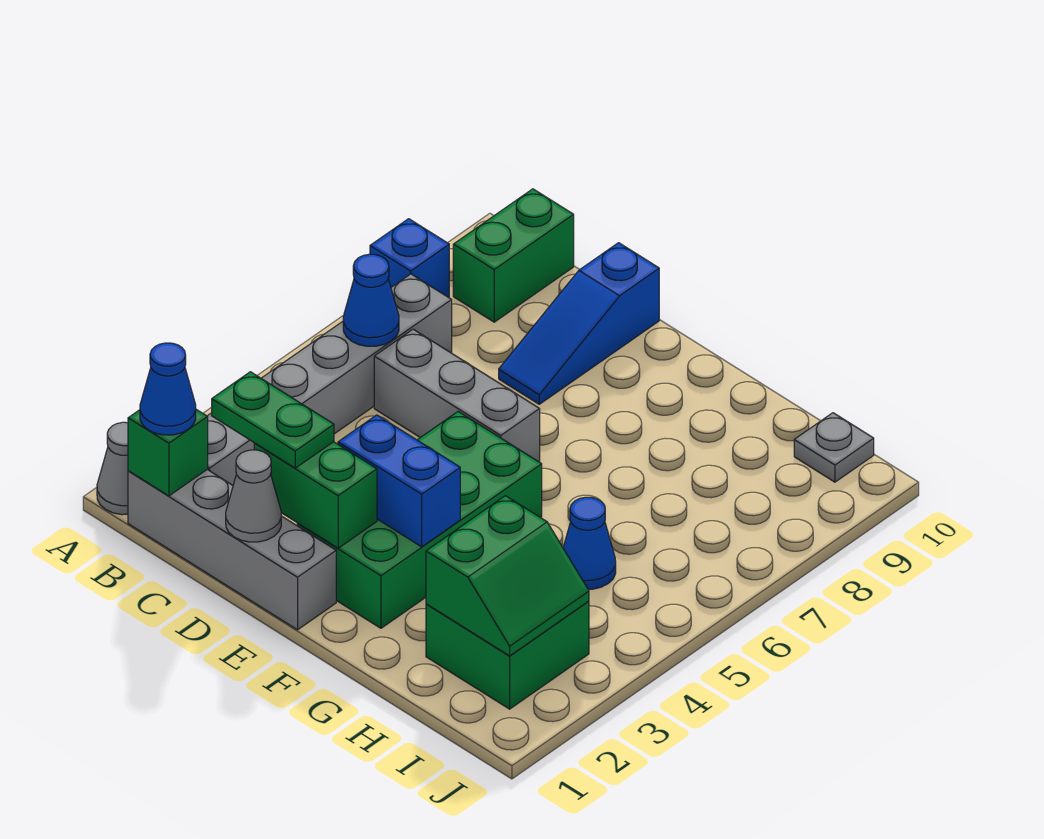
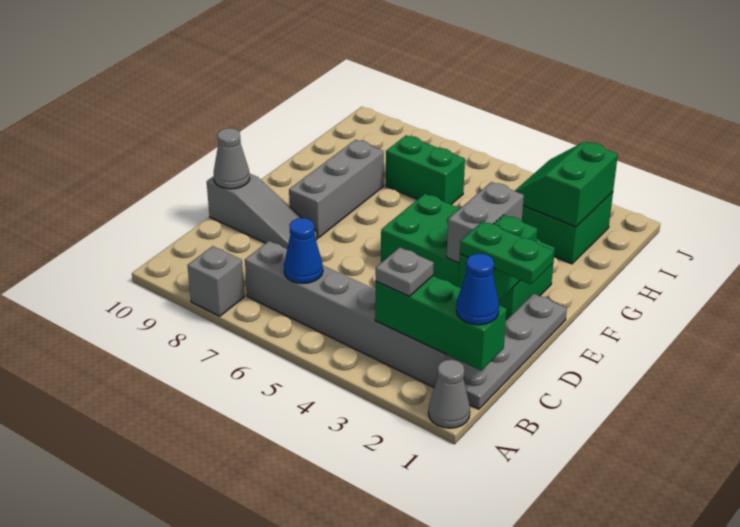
blue 1x1 brick [370,219,449,297] -> grey 1x1 brick [187,246,244,316]
grey 1x4 brick [128,469,336,630] -> grey 1x4 plate [462,294,567,409]
green 1x1 brick [128,410,208,496] -> green 1x3 brick [375,276,507,370]
green 1x2 brick [453,189,574,322] -> green 1x2 brick moved to [386,135,465,204]
green 1x2 plate [212,372,334,468] -> green 1x2 plate turned to [460,221,553,284]
grey 1x3 brick [374,329,540,462] -> grey 1x3 brick moved to [289,140,384,238]
grey 1x1 cone [226,450,281,542] -> grey 1x1 cone moved to [214,128,250,189]
blue 1x3 slope [499,243,659,404] -> grey 1x3 slope [207,173,317,249]
blue 1x2 brick [338,415,460,547] -> grey 1x2 brick [447,182,524,263]
green 2x2 slope [426,496,589,656] -> green 2x2 slope turned to [515,142,618,227]
blue 1x1 cone [563,497,616,589] -> none
grey 1x1 plate [794,413,874,482] -> grey 1x1 plate moved to [376,247,434,296]

